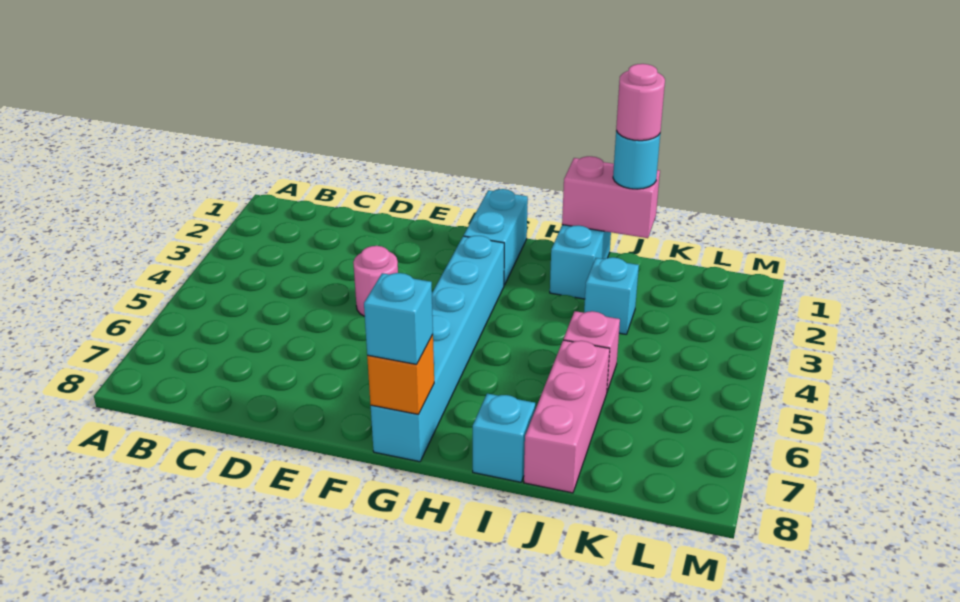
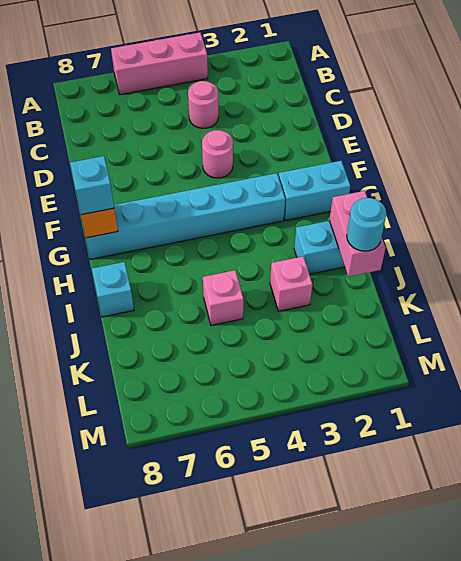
pink 1x1 round brick [616,64,665,141] -> pink 1x1 round brick moved to [188,81,219,128]
cyan 1x1 brick [584,257,639,334] -> pink 1x1 brick [270,257,312,311]
pink 1x3 brick [524,340,610,493] -> pink 1x3 brick moved to [111,33,208,95]

